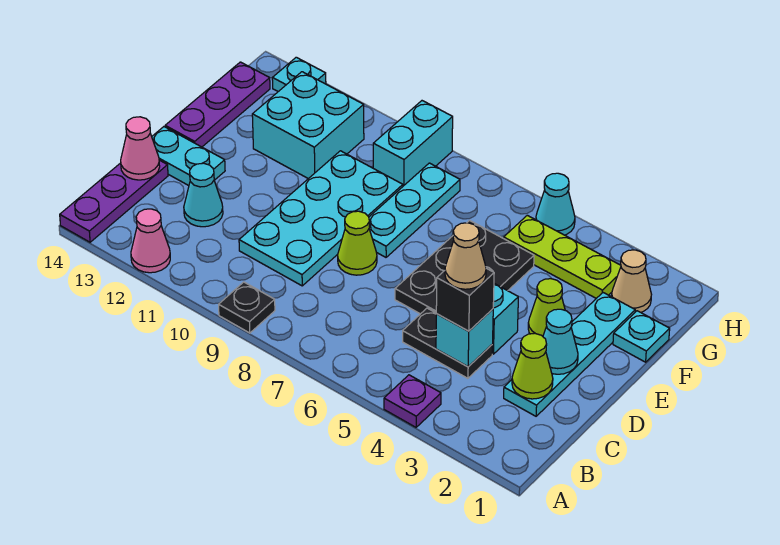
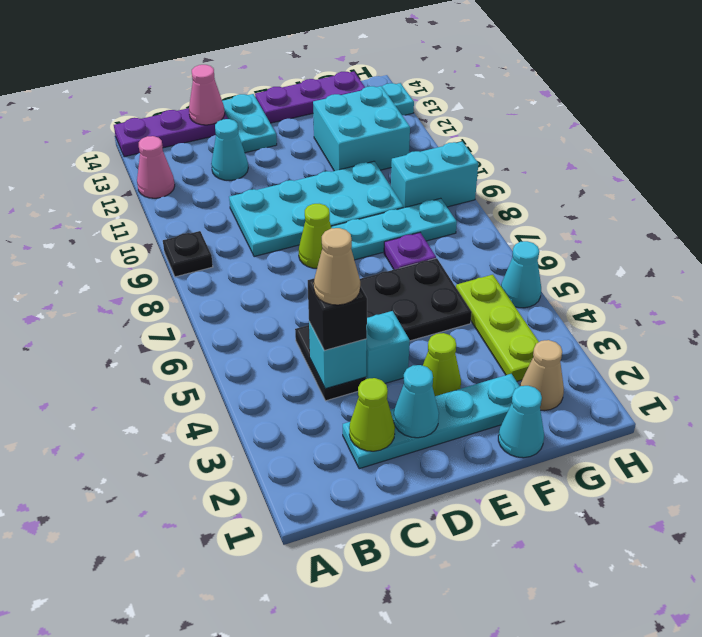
purple 1x1 plate [384,375,441,427] -> purple 1x1 plate moved to [384,233,436,270]
cyan 1x1 plate [613,311,670,362] -> cyan 1x1 cone [498,386,544,458]

